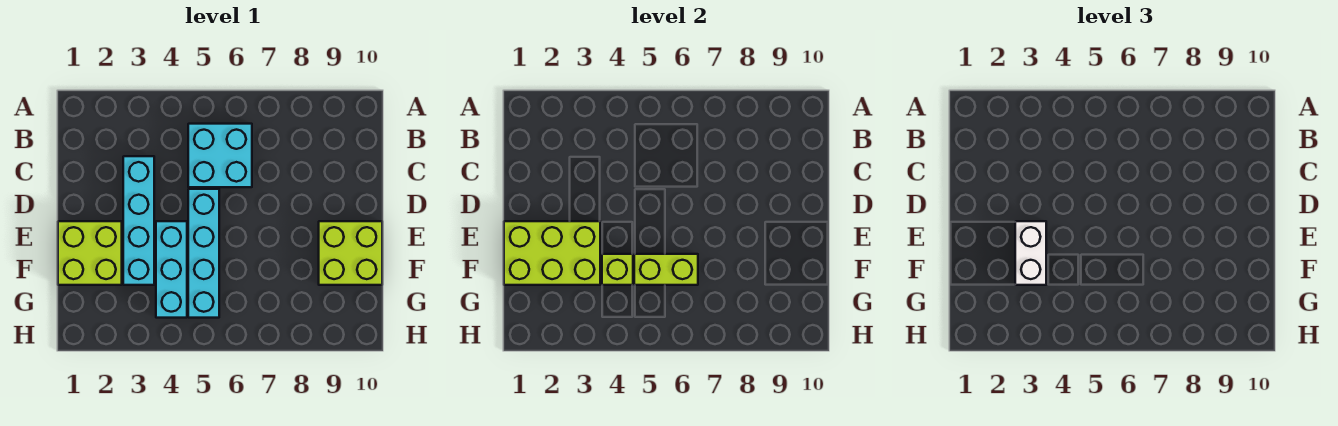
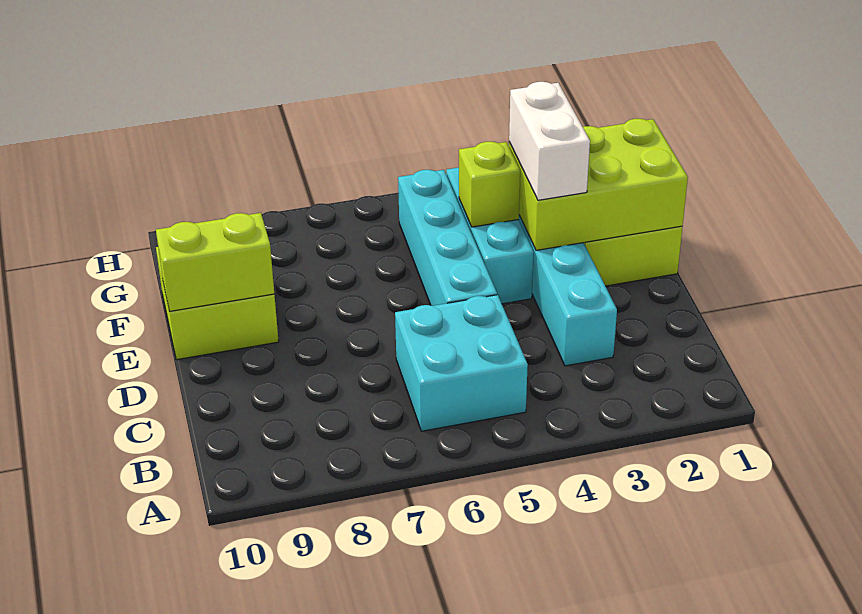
lime 1x2 brick [634,254,698,285] -> lime 1x2 brick moved to [156,213,274,311]

